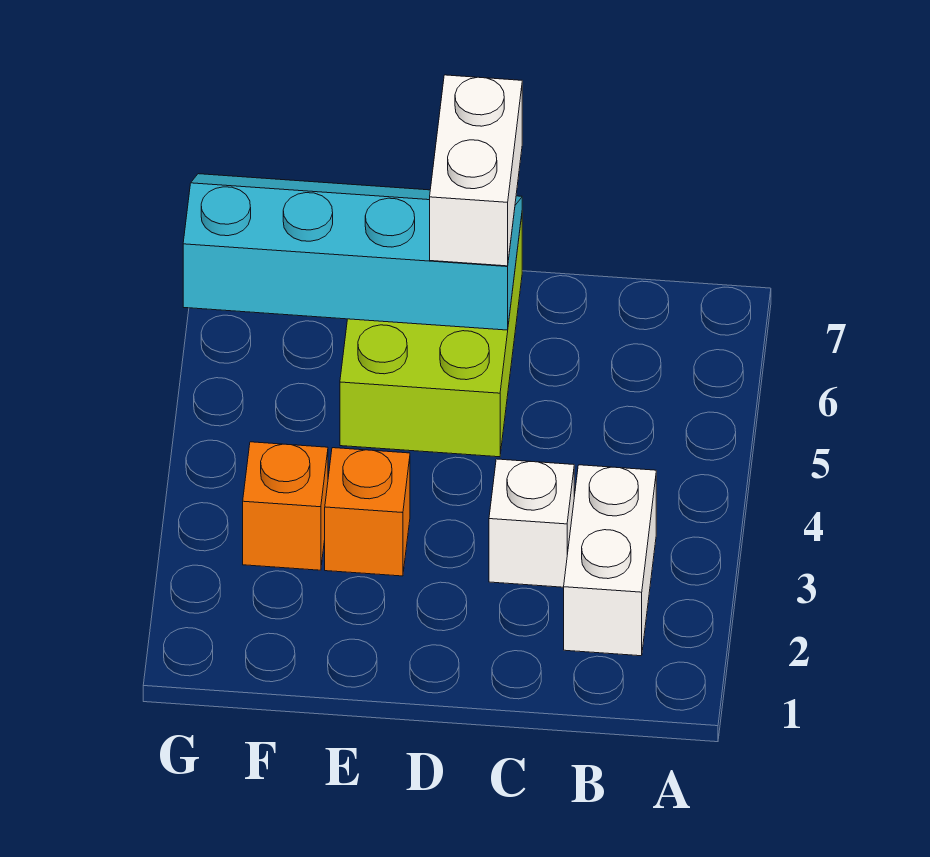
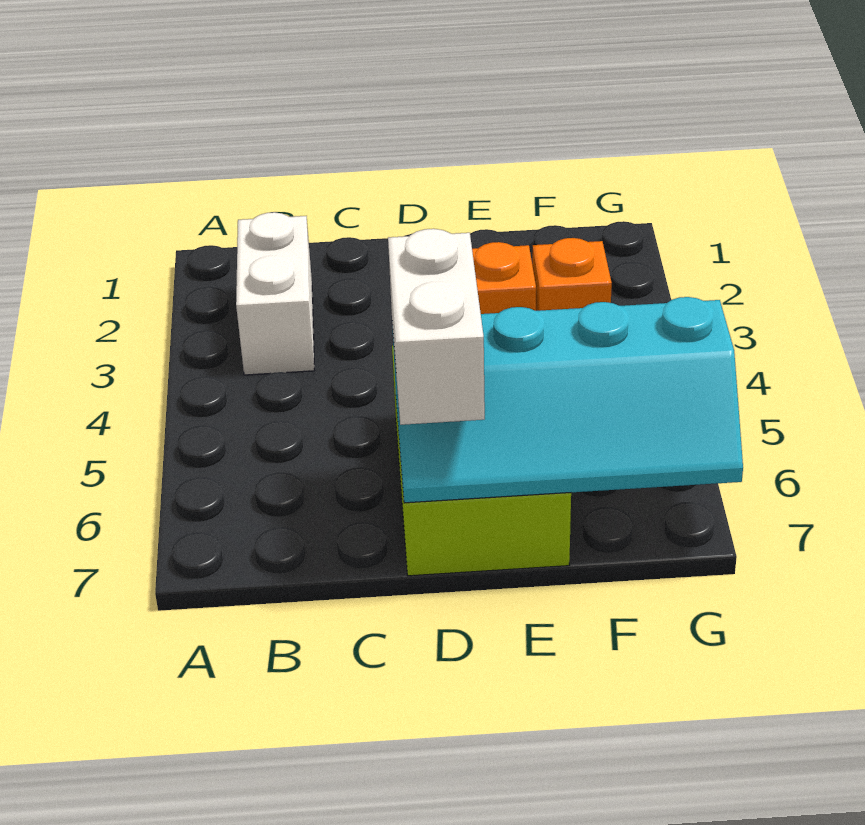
white 1x1 brick [489,459,574,587] -> none

